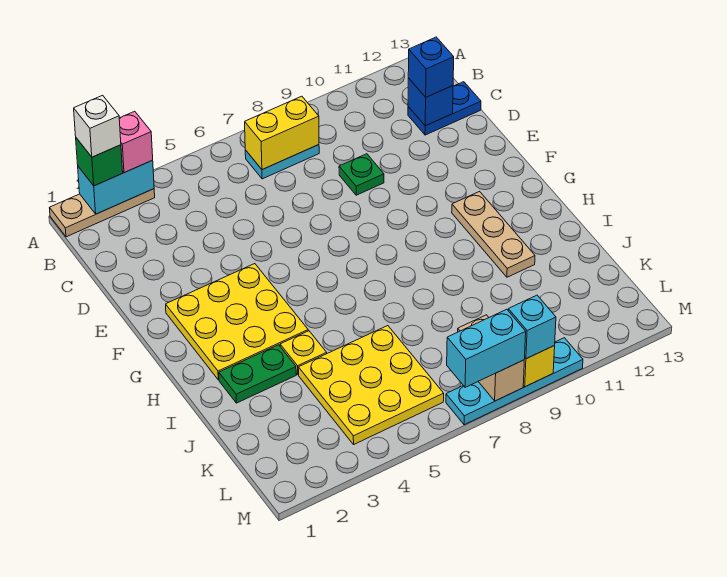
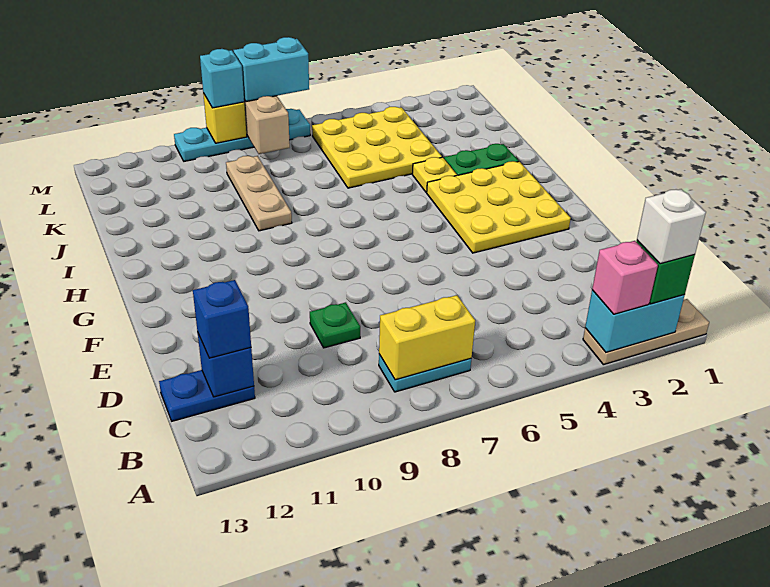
tan 1x3 plate [452,192,535,277] -> tan 1x3 plate moved to [226,156,292,231]

